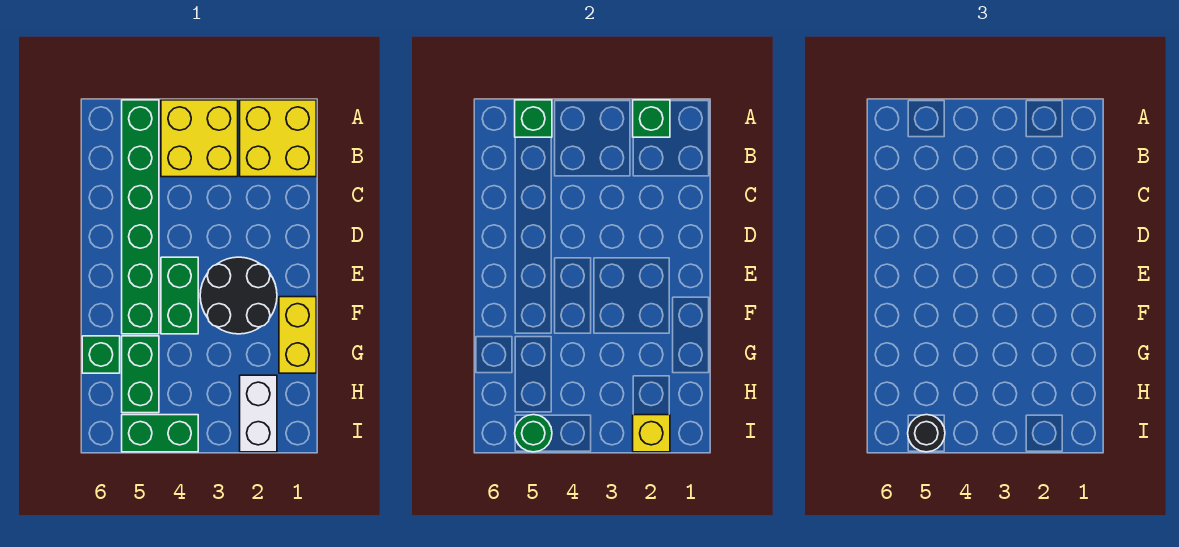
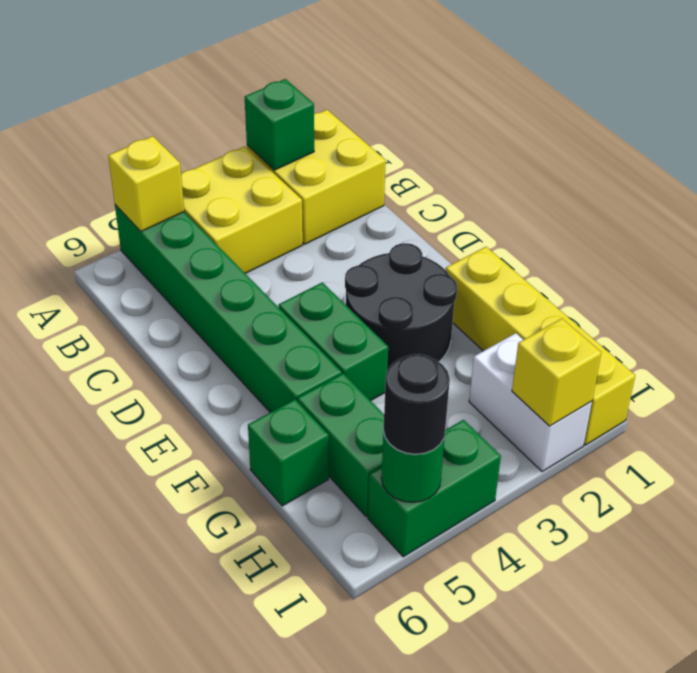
green 1x1 brick [515,100,552,137] -> yellow 1x1 brick [108,136,184,231]
yellow 1x2 brick [279,297,316,373] -> yellow 1x4 brick [446,247,635,445]

